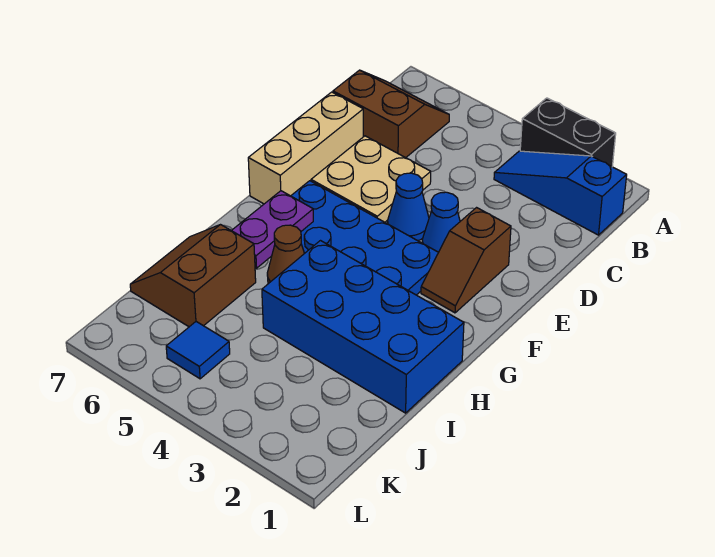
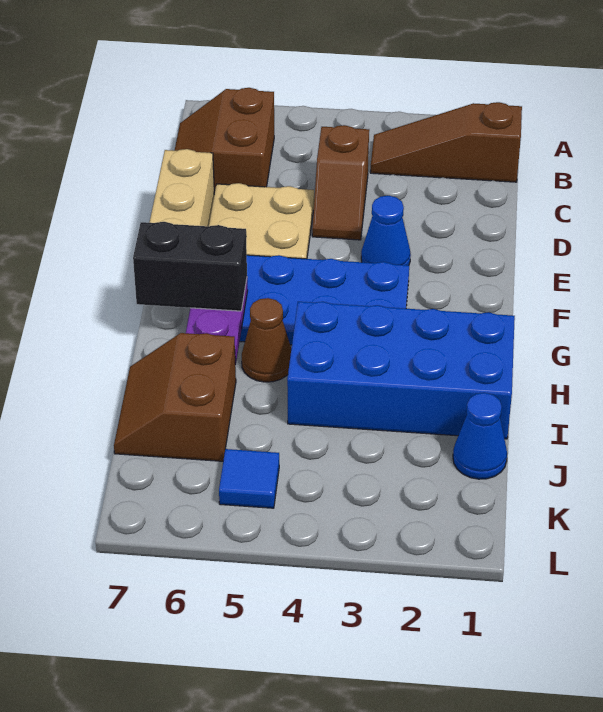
black 1x2 brick [520,98,616,167] -> black 1x2 brick moved to [133,222,247,311]
blue 1x3 slope [494,151,627,235] -> brown 1x3 slope [370,102,522,182]
brown 2x2 slope [333,70,449,158] -> brown 2x2 slope turned to [174,88,274,194]
brown 1x2 slope [421,208,511,313] -> brown 1x2 slope moved to [312,125,369,240]
blue 1x1 cone [388,173,429,241] -> blue 1x1 cone moved to [453,393,507,479]

